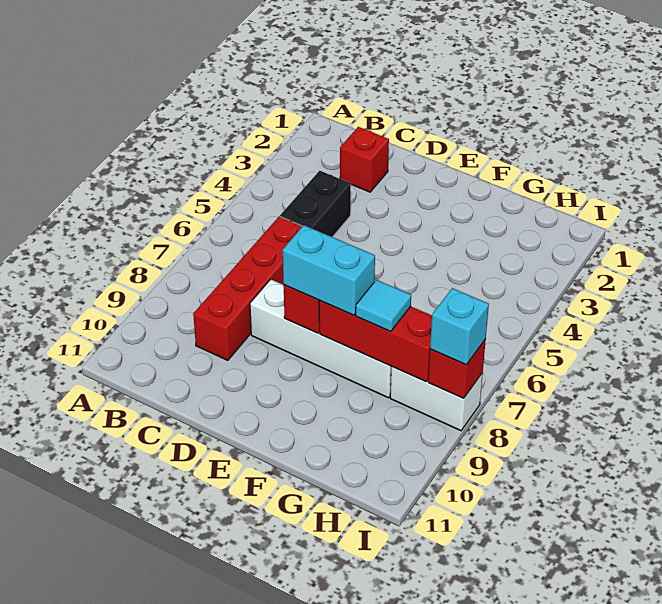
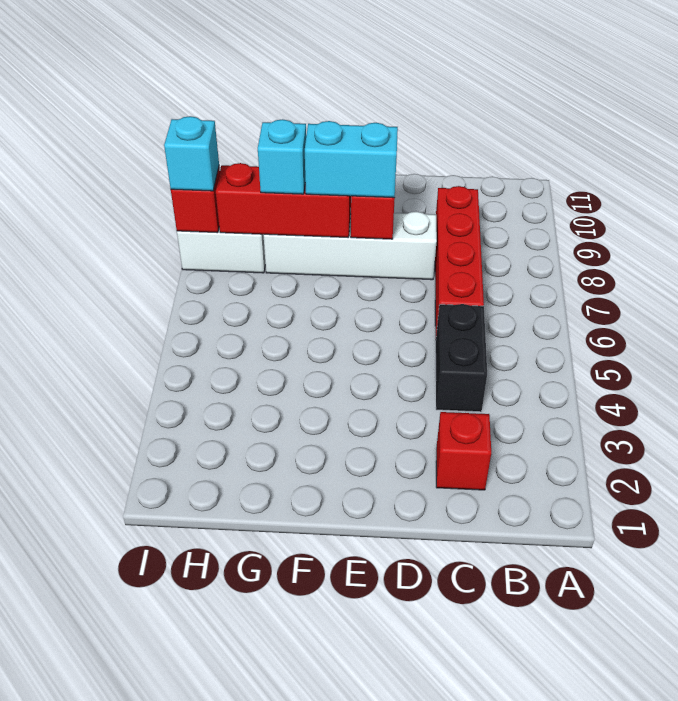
cyan 1x1 tile [356,280,411,332] -> cyan 1x1 brick [258,119,306,194]

